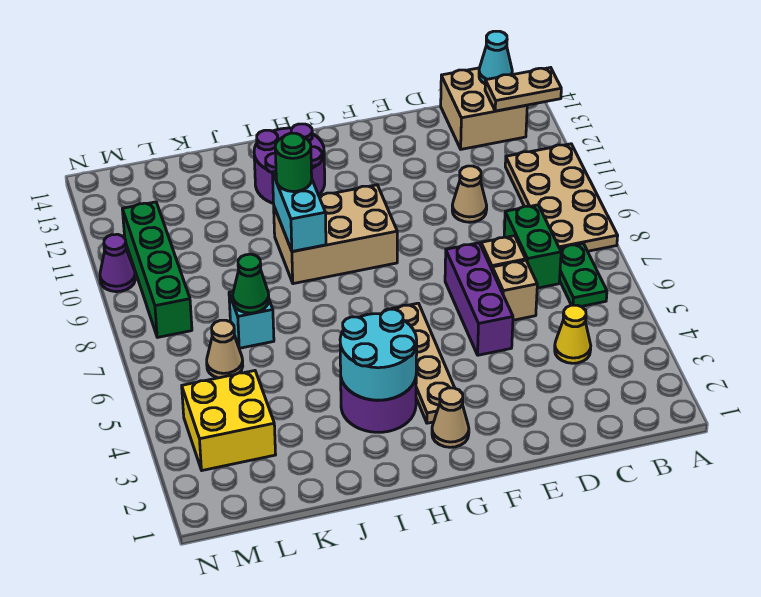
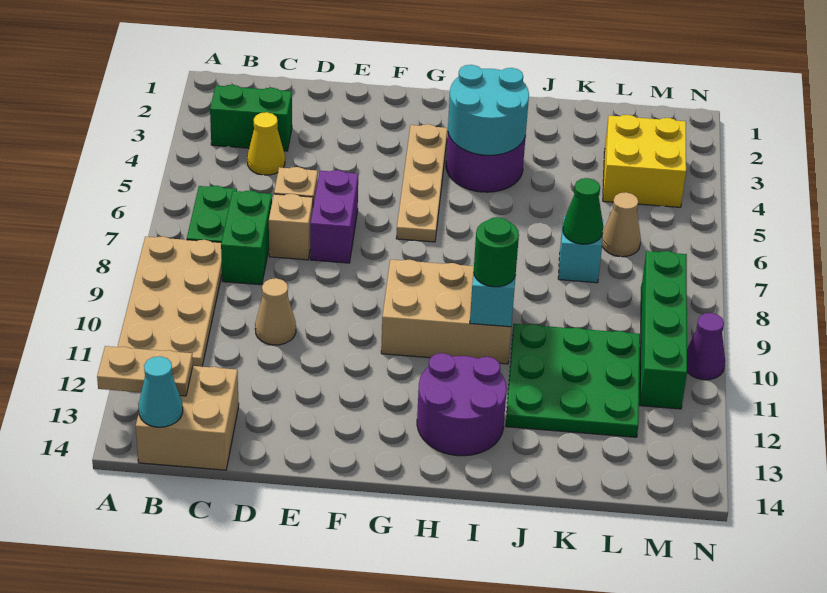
none -> green 1x2 brick [210,85,292,151]
purple 1x3 brick [445,243,513,355] -> purple 1x2 brick [310,170,358,263]
tan 1x1 cone [432,388,469,447] -> none
none -> green 3x3 plate [506,324,640,437]

